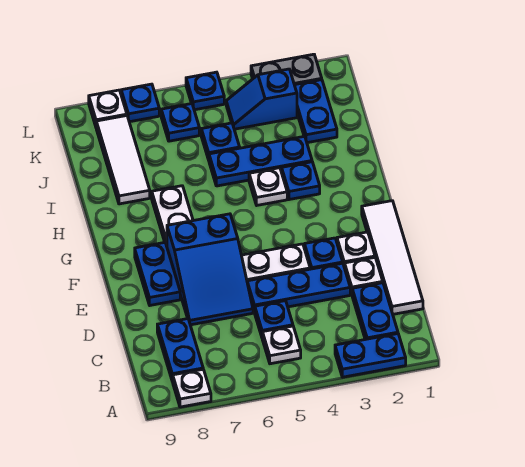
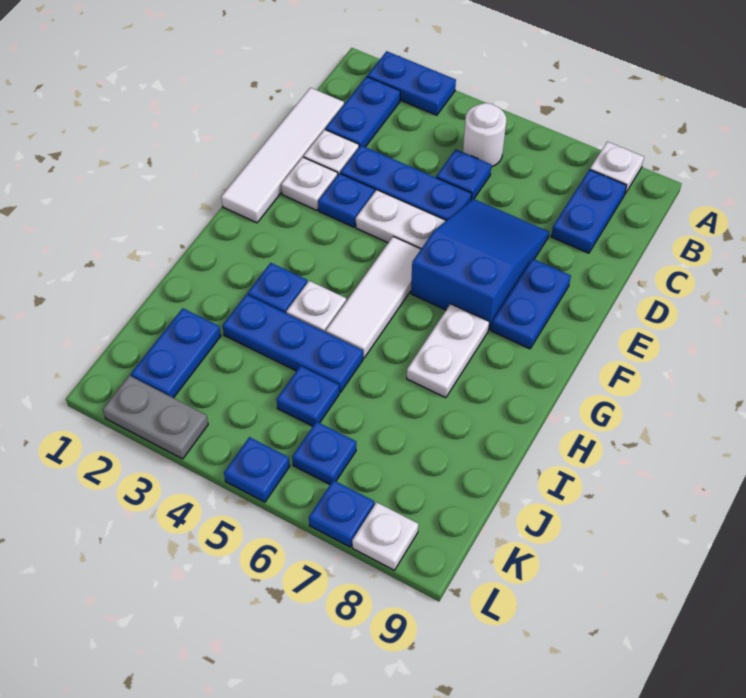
white 1x1 plate [262,326,301,364] -> white 1x1 round brick [463,103,506,167]
white 1x3 tile [96,116,150,204] -> white 1x3 tile moved to [326,237,421,358]
blue 1x2 slope [226,69,297,129] -> none

